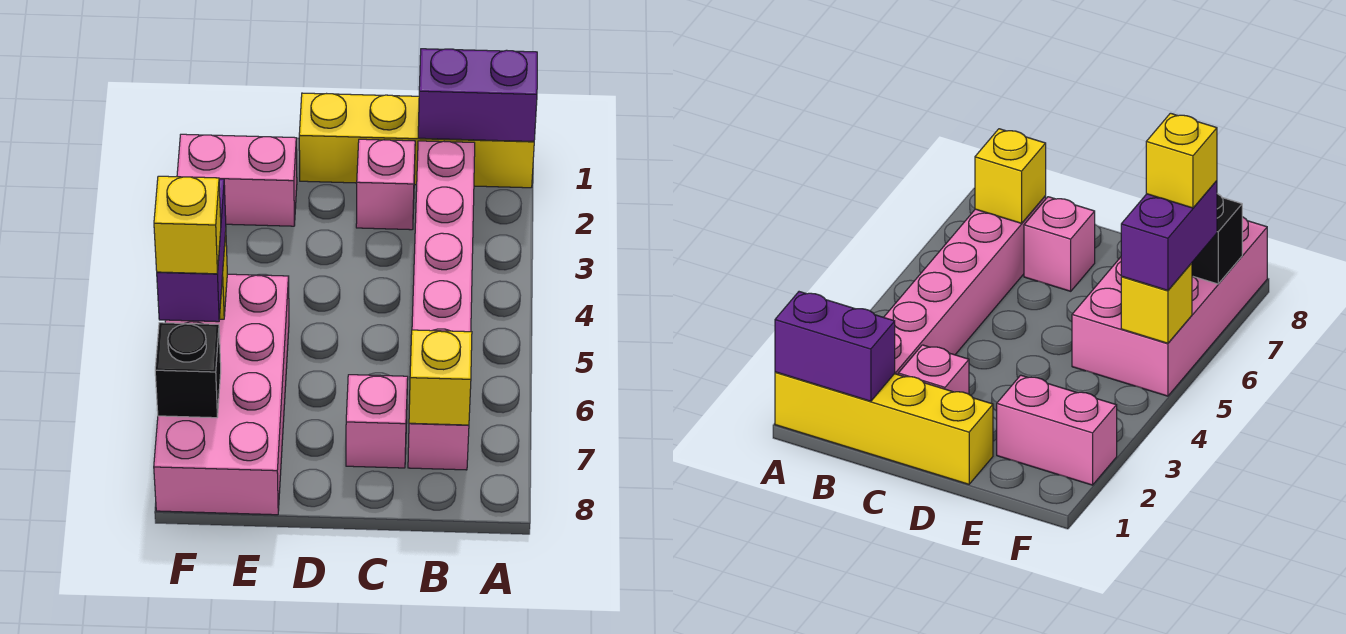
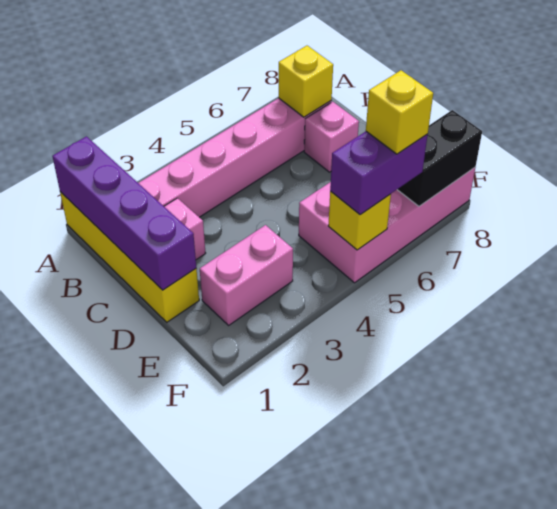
purple 1x2 brick [418,49,537,142] -> purple 1x4 brick [52,136,196,290]
pink 1x2 brick [177,134,297,226] -> pink 1x2 brick turned to [200,225,293,325]
black 1x1 brick [155,323,221,418] -> black 1x2 brick [397,110,482,206]

